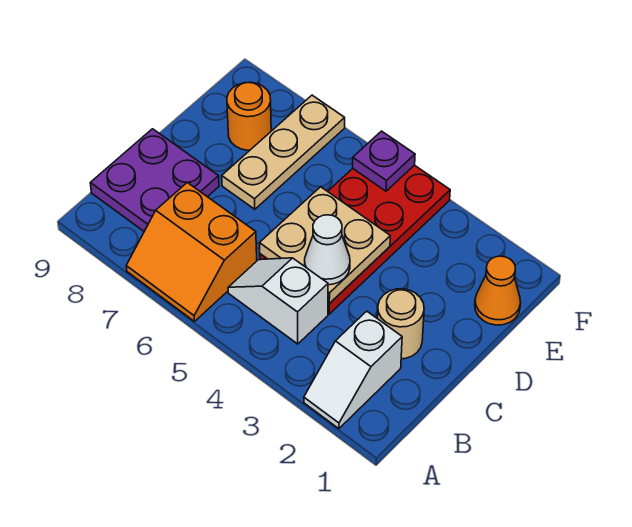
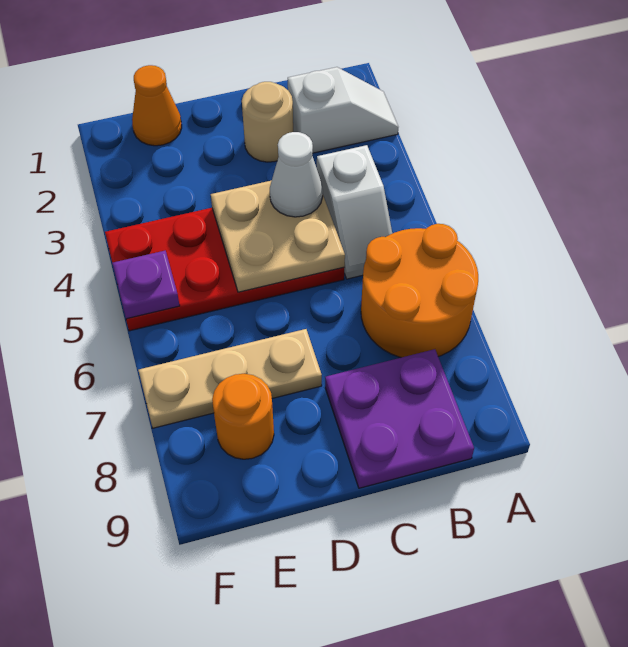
orange 2x2 slope [126,182,257,321] -> orange 2x2 round brick [361,224,478,358]

